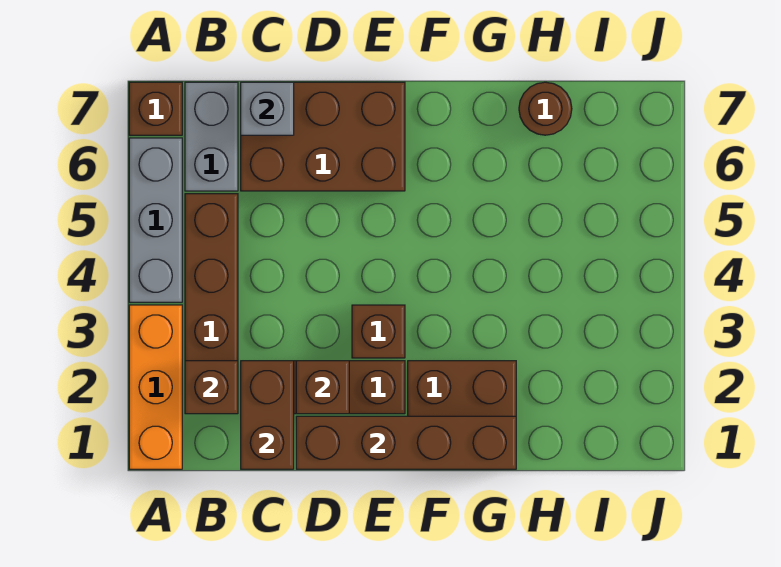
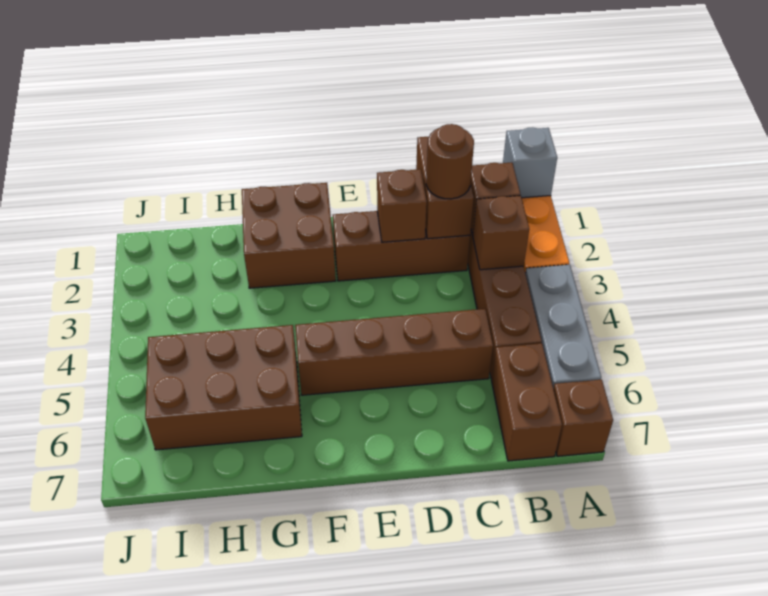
grey 1x2 brick [185,82,238,191] -> brown 1x2 brick [491,343,562,461]
brown 2x3 brick [241,82,405,191] -> brown 2x3 brick moved to [145,325,302,450]
grey 1x1 brick [241,82,294,135] -> grey 1x1 brick moved to [503,128,557,198]
brown 1x4 brick [296,416,516,469] -> brown 1x4 brick moved to [295,309,493,395]
brown 1x1 brick [352,305,405,358] -> brown 1x1 brick moved to [473,196,529,270]
brown 1x1 round brick [519,82,572,135] -> brown 1x1 round brick moved to [426,124,474,199]

